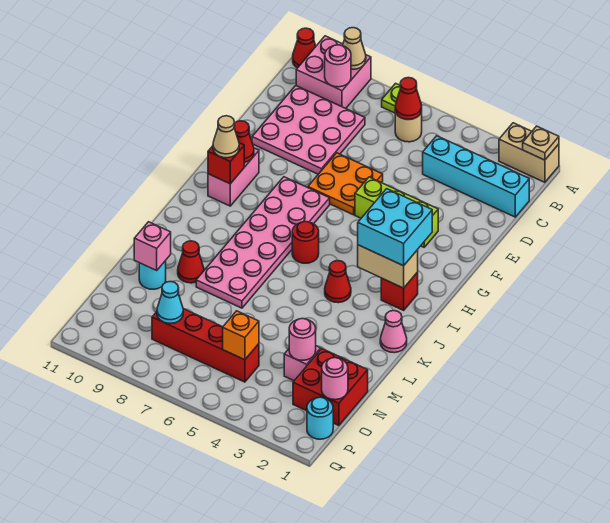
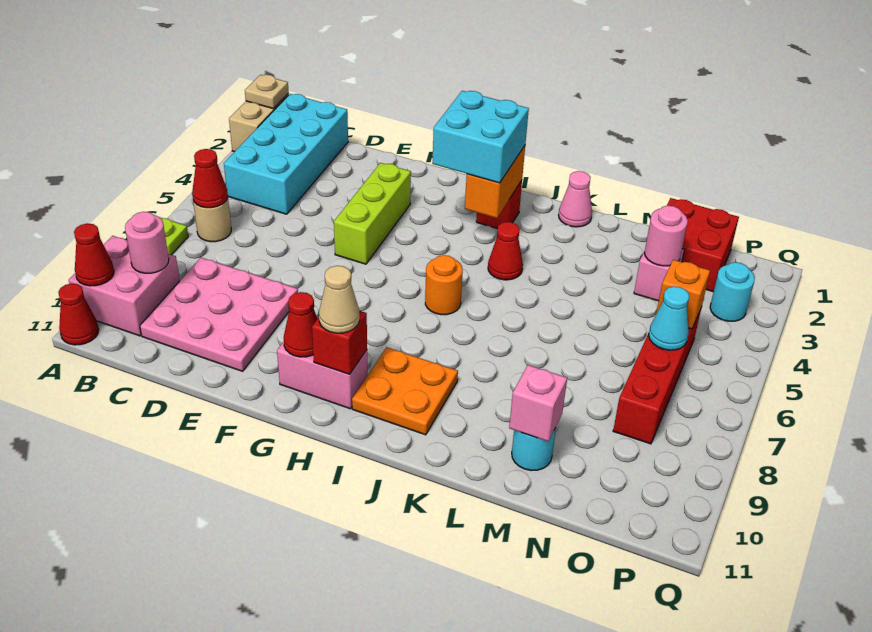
tan 1x1 cone [342,28,366,69] -> none
cyan 1x4 brick [423,136,529,217] -> cyan 2x4 brick [224,94,348,214]
orange 2x2 plate [308,153,383,215] -> orange 2x2 plate moved to [352,347,458,435]
pink 2x6 plate [196,177,330,308] -> none
tan 1x2 brick [358,245,418,288] -> orange 1x2 brick [465,146,525,218]
red 1x1 round brick [292,221,319,263] -> orange 1x1 round brick [425,255,463,315]
red 1x1 cone [178,241,204,283] -> red 1x1 cone moved to [74,223,114,286]
pink 1x1 round brick [322,358,348,400] -> none
cyan 1x1 cone [157,282,183,323] -> cyan 1x1 cone moved to [649,286,689,350]
cyan 1x1 round brick [307,397,333,439] -> cyan 1x1 round brick moved to [710,262,755,321]

